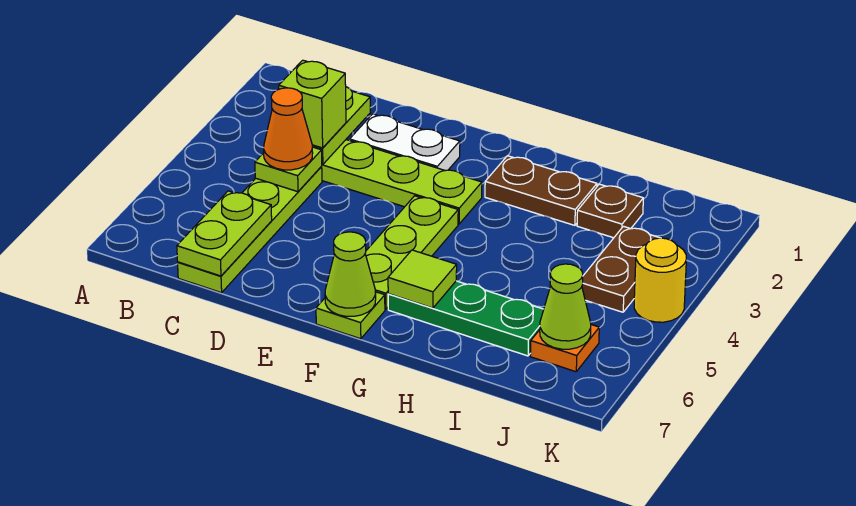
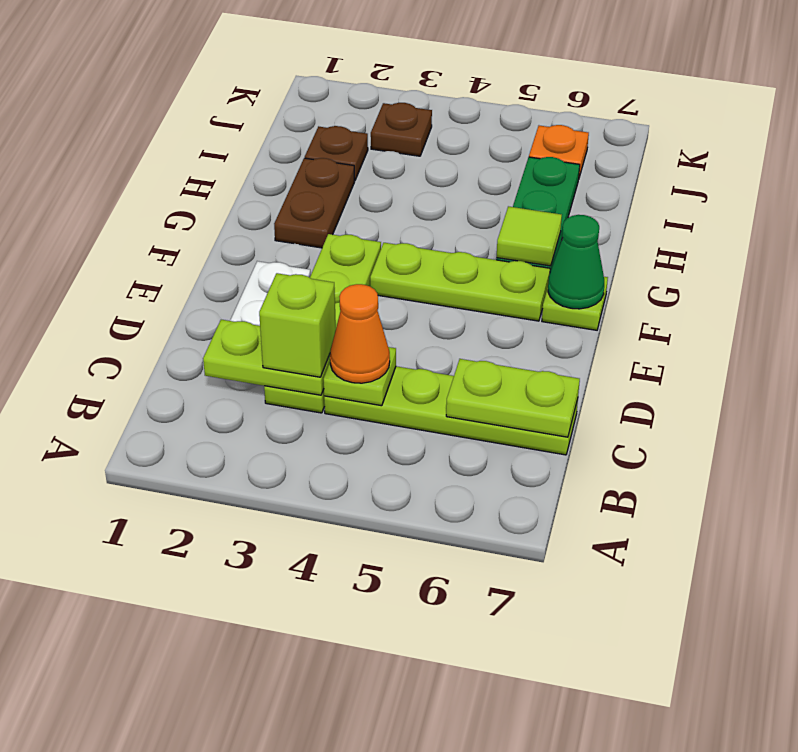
lime 1x1 cone [325,232,376,316] -> green 1x1 cone [548,215,604,309]
brown 1x2 plate [582,226,659,312] -> brown 1x1 plate [371,103,432,156]
lime 1x1 cone [540,264,591,349] -> none
yellow 1x1 round brick [634,238,686,322] -> none

